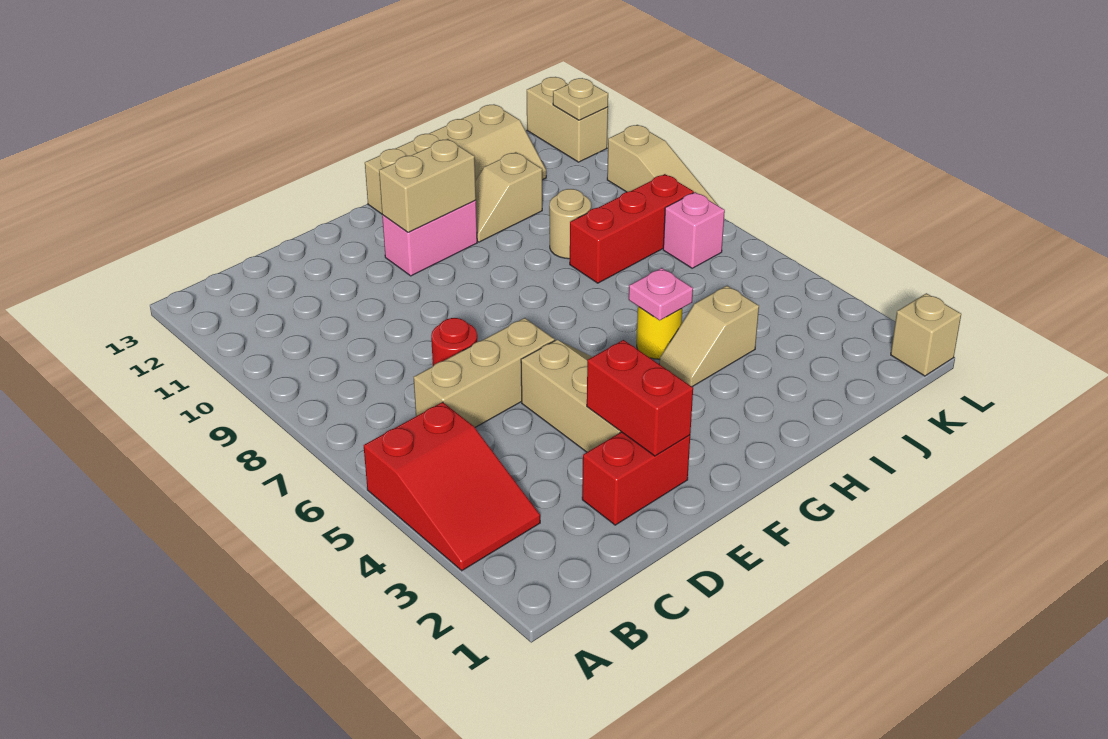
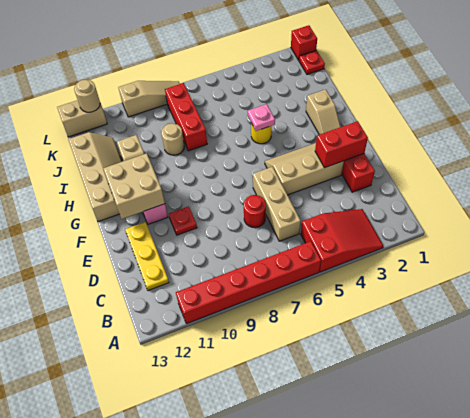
none -> red 1x6 brick [176,241,321,324]
none -> yellow 1x3 plate [125,222,169,290]
none -> red 1x1 plate [169,206,197,235]
tan 1x2 brick [379,139,476,232] -> tan 2x2 brick [103,153,165,219]
tan 1x2 slope [659,286,759,387] -> tan 1x2 slope moved to [306,89,341,135]
none -> red 1x1 plate [299,50,325,75]
pink 1x1 brick [663,192,725,268] -> none
tan 1x1 brick [891,293,961,376] -> red 1x1 brick [291,25,317,60]
tan 1x1 plate [553,78,608,120] -> tan 1x1 round brick [74,80,100,112]

